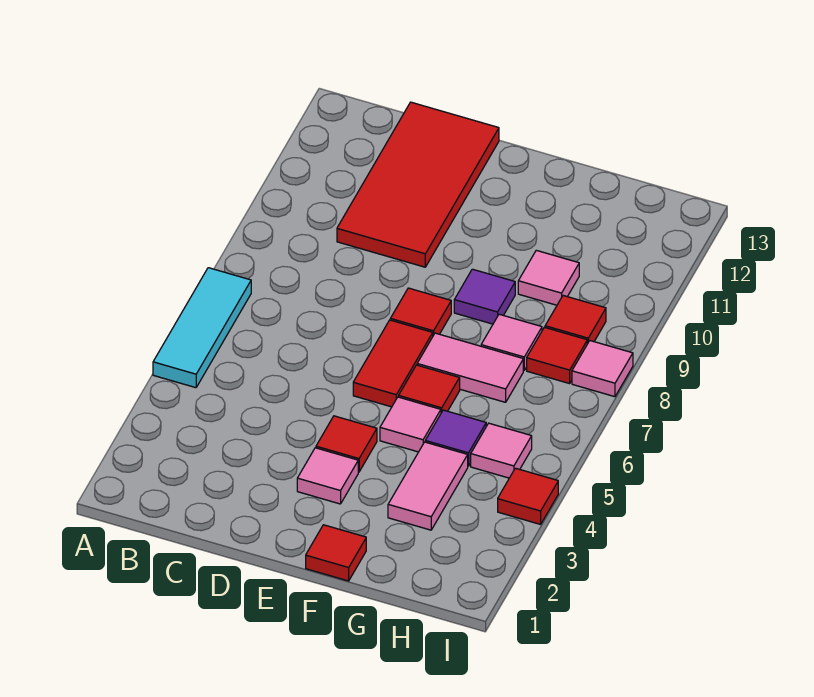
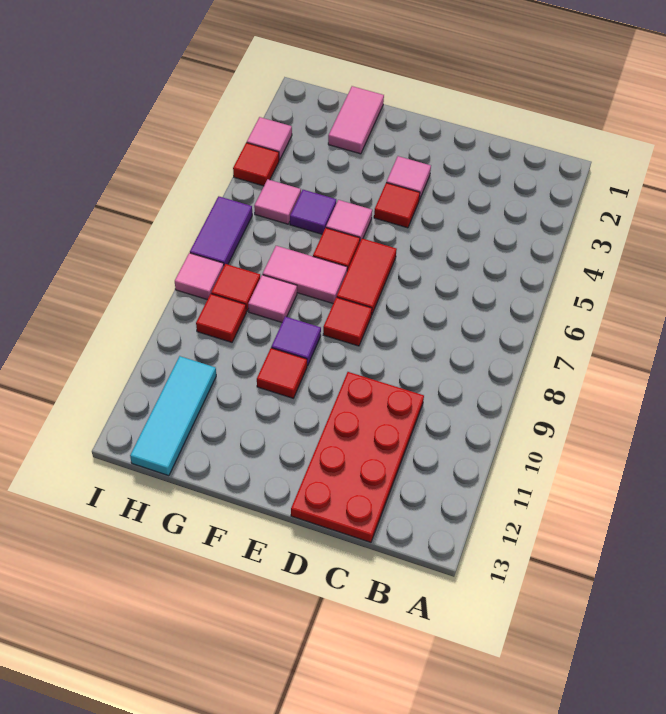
cyan 1x3 tile [153,268,251,388] -> cyan 1x3 tile moved to [130,356,216,476]
red 2x4 tile [337,102,499,267] -> red 2x4 plate [291,372,424,542]
red 1x1 tile [306,525,366,581] -> red 1x1 tile moved to [257,348,307,398]
pink 1x2 tile [388,442,468,530] -> pink 1x2 tile moved to [328,86,384,154]
pink 1x1 tile [518,250,579,305] -> pink 1x1 tile moved to [247,117,292,160]
none -> purple 1x2 tile [190,196,252,265]

